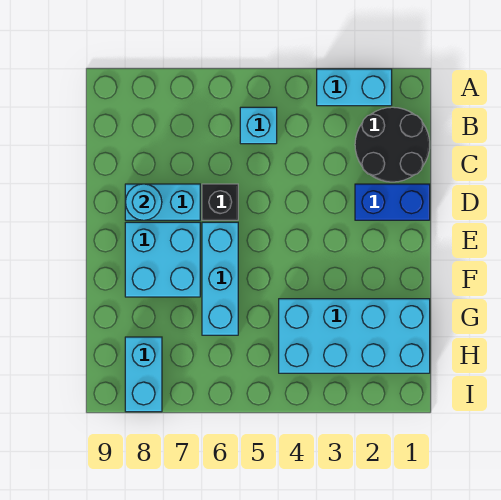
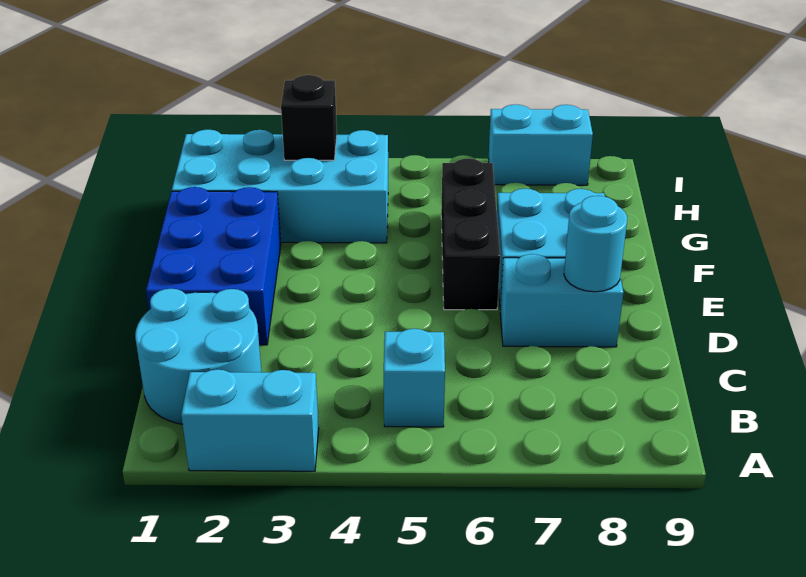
black 2x2 round brick [355,107,430,182] -> cyan 2x2 round brick [135,289,261,424]
blue 1x2 brick [355,184,430,220] -> blue 2x3 brick [146,187,281,345]
black 1x1 brick [202,184,238,220] -> black 1x1 brick moved to [281,75,337,160]
cyan 1x3 brick [202,222,238,335] -> black 1x3 brick [441,159,500,310]
cyan 1x2 brick [125,337,162,412] -> cyan 1x2 brick turned to [489,104,593,185]

